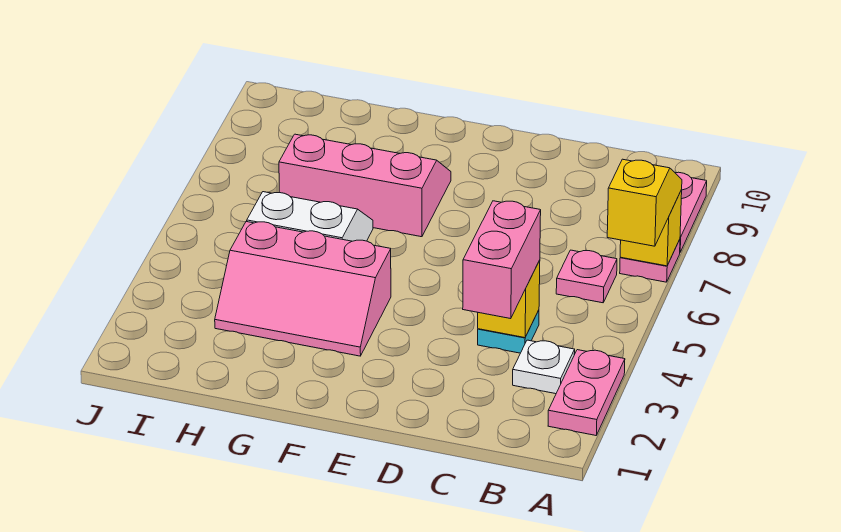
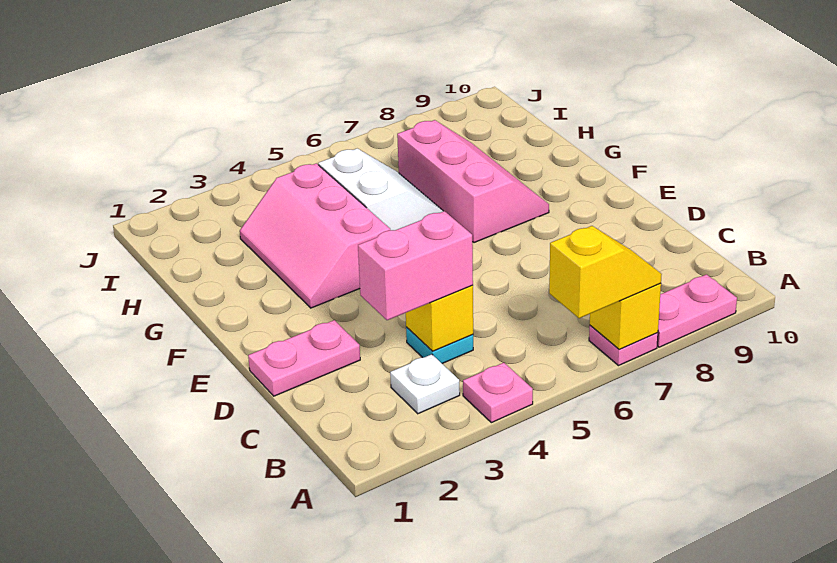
pink 1x2 plate [548,350,625,435] -> pink 1x2 plate moved to [248,320,360,396]
pink 1x1 plate [556,250,617,303] -> pink 1x1 plate moved to [463,363,533,423]

